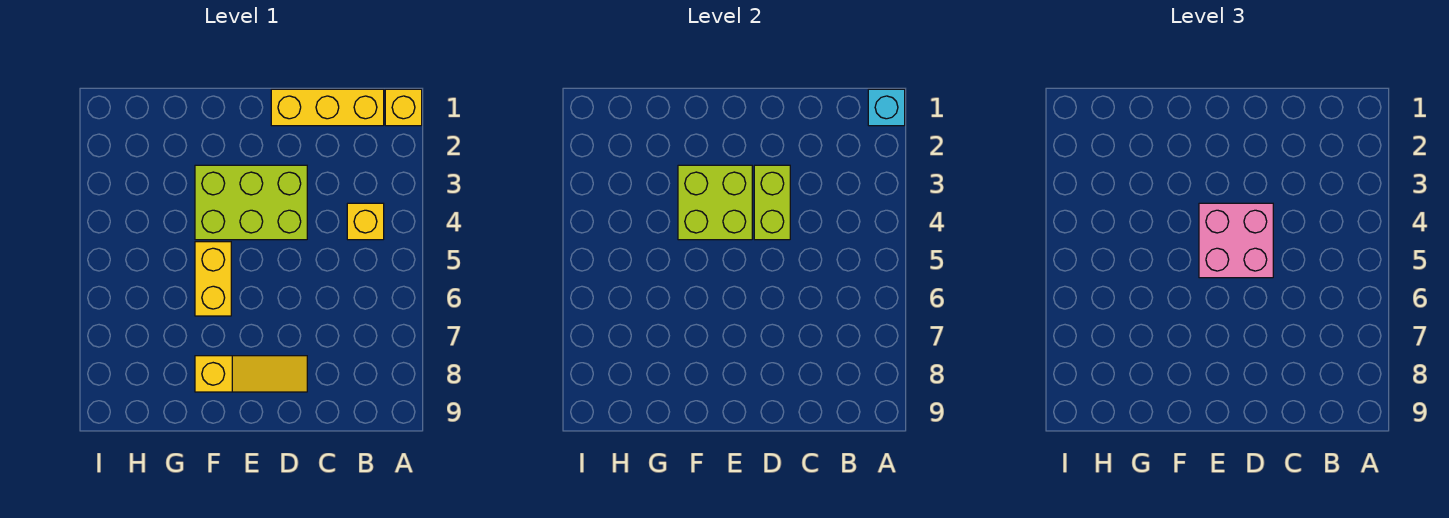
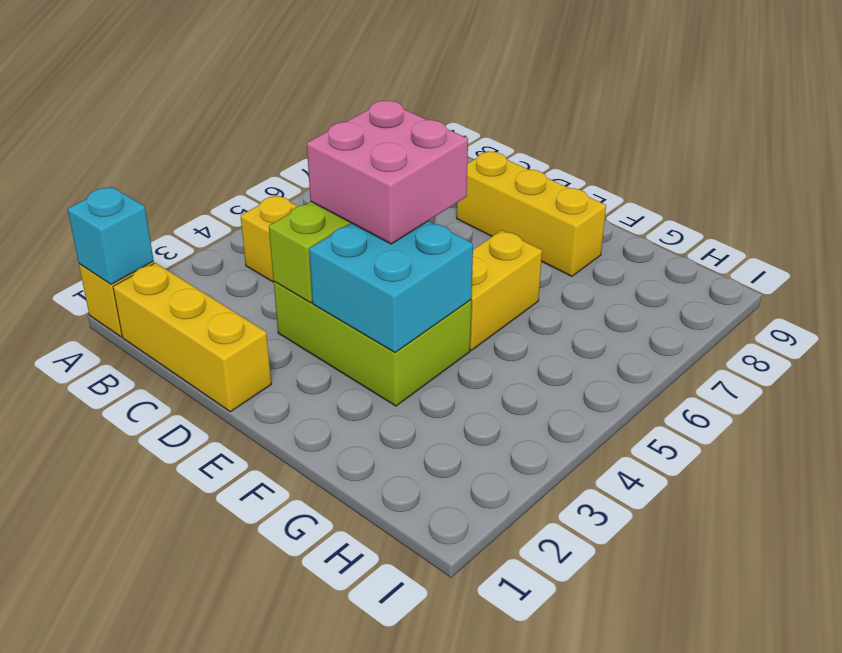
yellow 1x3 slope [195,356,307,392] -> yellow 1x3 brick [457,151,606,276]
lime 2x2 brick [678,165,752,240] -> cyan 2x2 brick [309,221,473,353]

